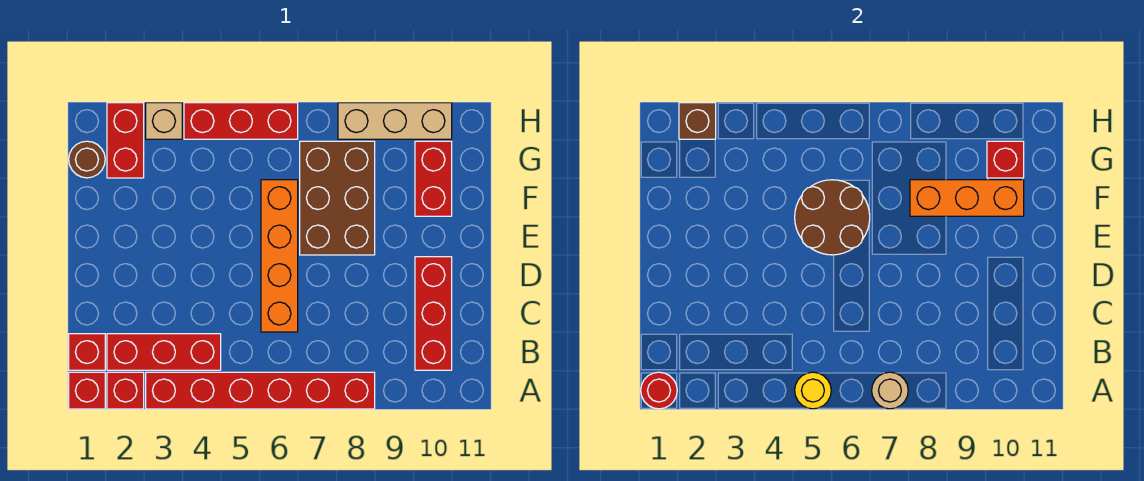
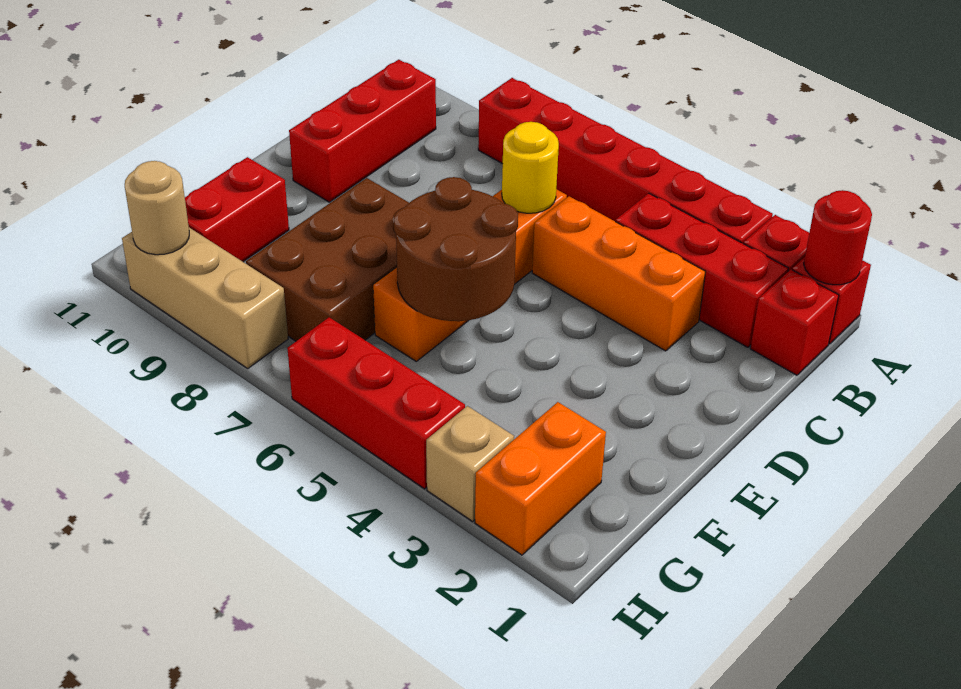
yellow 1x1 round brick [795,372,831,409] -> yellow 1x1 round brick moved to [502,122,559,213]
tan 1x1 round brick [872,372,908,409] -> tan 1x1 round brick moved to [125,161,189,255]
orange 1x3 brick [910,180,1024,216] -> orange 1x3 brick moved to [532,196,705,351]
brown 1x1 round brick [69,141,105,178] -> none
red 1x2 brick [107,103,144,178] -> orange 1x2 brick [475,402,606,555]
red 1x1 brick [987,141,1024,178] -> none
brown 1x1 brick [679,103,716,139] -> none

